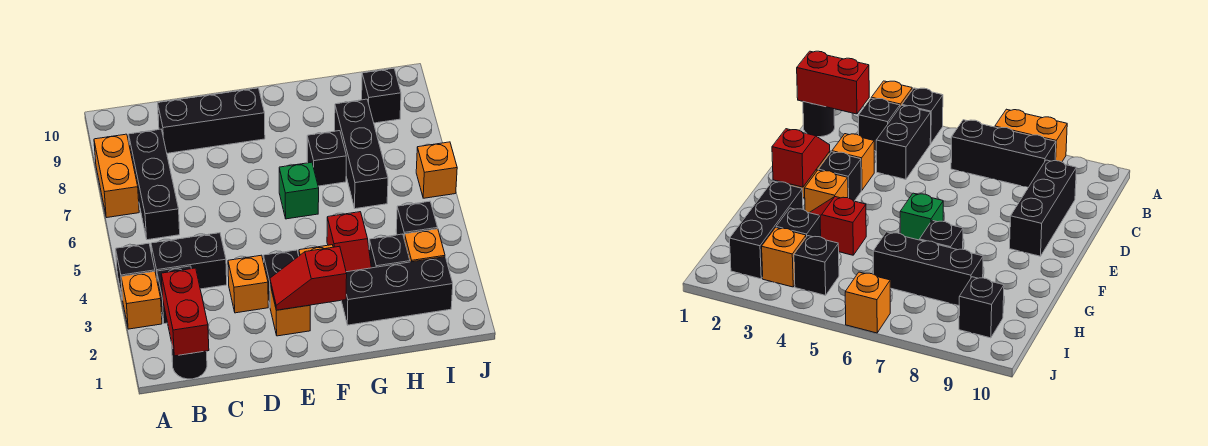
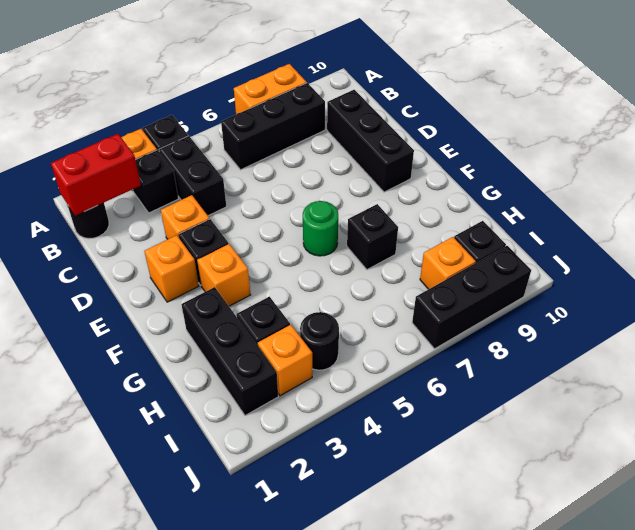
red 1x2 slope [270,246,347,310] -> none
green 1x1 brick [279,162,319,219] -> green 1x1 round brick [303,201,338,256]
red 1x2 slope [327,212,371,272] -> none
black 1x3 brick [335,99,388,209] -> black 1x3 brick moved to [412,246,531,349]
black 1x1 brick [396,201,438,236] -> black 1x1 round brick [300,312,339,370]
orange 1x1 brick [416,142,457,198] -> orange 1x1 brick moved to [420,237,476,289]

